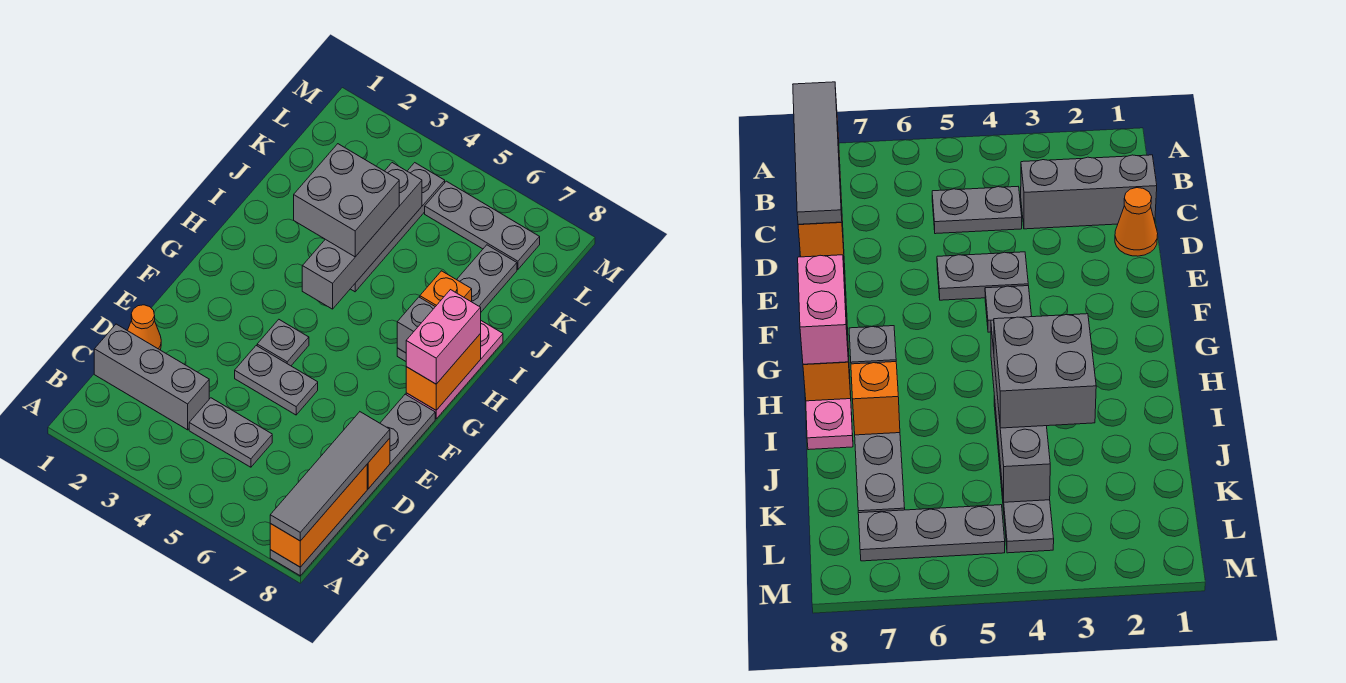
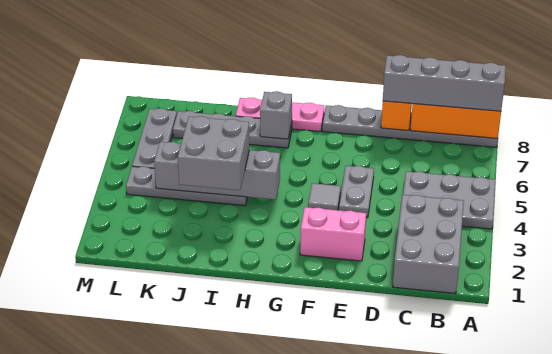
grey 1x4 tile [270,412,390,541] -> grey 1x4 brick [383,55,506,111]
grey 1x3 brick [94,324,209,430] -> grey 2x3 brick [393,195,464,294]
grey 1x2 plate [189,398,272,467] -> grey 2x3 plate [403,171,496,229]
orange 1x1 cone [127,305,161,350] -> none
grey 1x1 plate [257,320,309,366] -> grey 1x1 tile [308,183,341,210]
orange 1x2 brick [406,334,481,410] -> none
pink 1x2 brick [406,290,481,384] -> pink 1x2 brick moved to [300,207,366,261]
orange 1x1 brick [420,271,472,307] -> none

